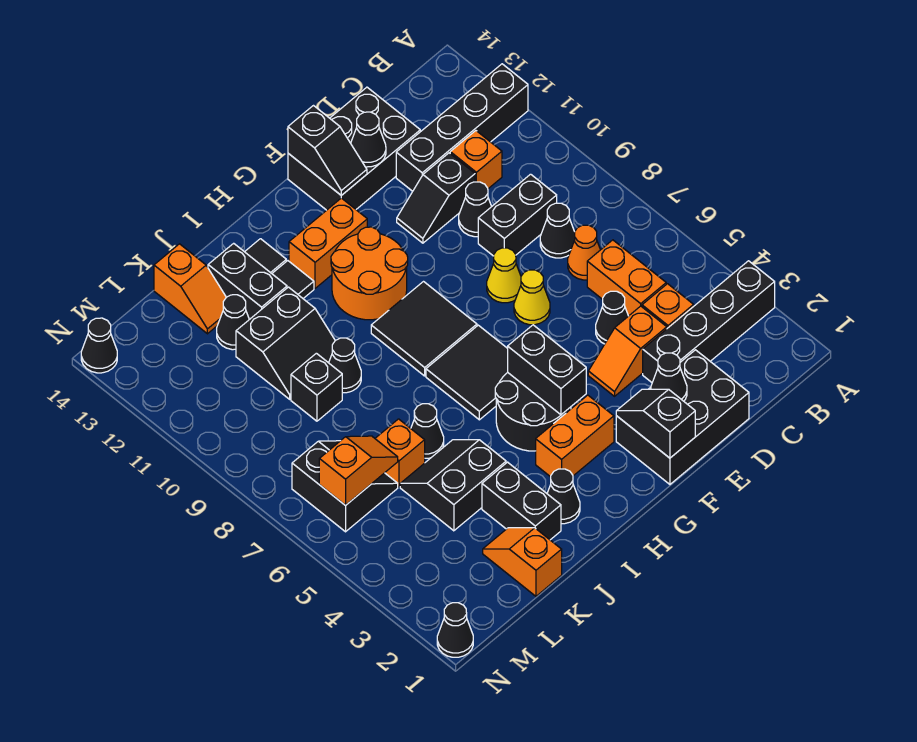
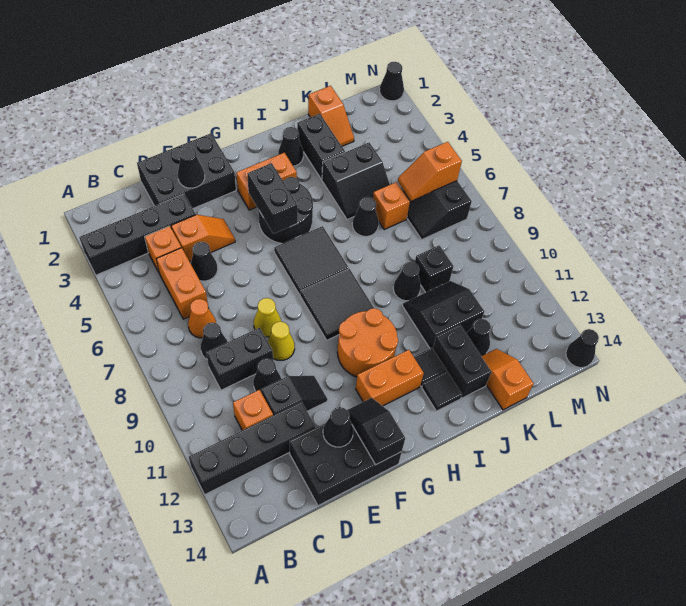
yellow 1x1 cone [514,270,550,325] -> yellow 1x1 cone moved to [268,321,295,360]
black 1x2 slope [616,389,695,458] -> none

